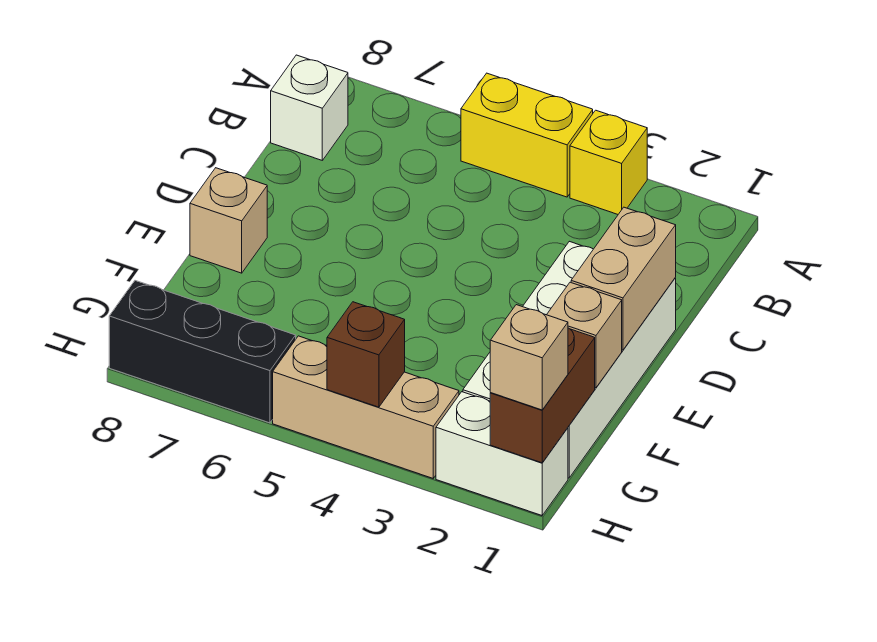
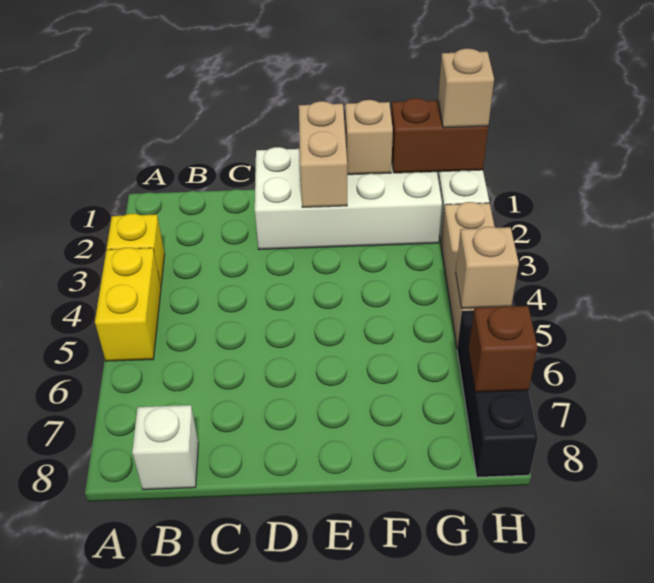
tan 1x2 brick [571,207,676,350] -> tan 1x2 brick turned to [299,101,347,207]
tan 1x1 brick [190,168,267,273] -> tan 1x1 brick moved to [456,227,519,309]
brown 1x1 brick [327,302,405,407] -> brown 1x1 brick moved to [469,306,537,392]

